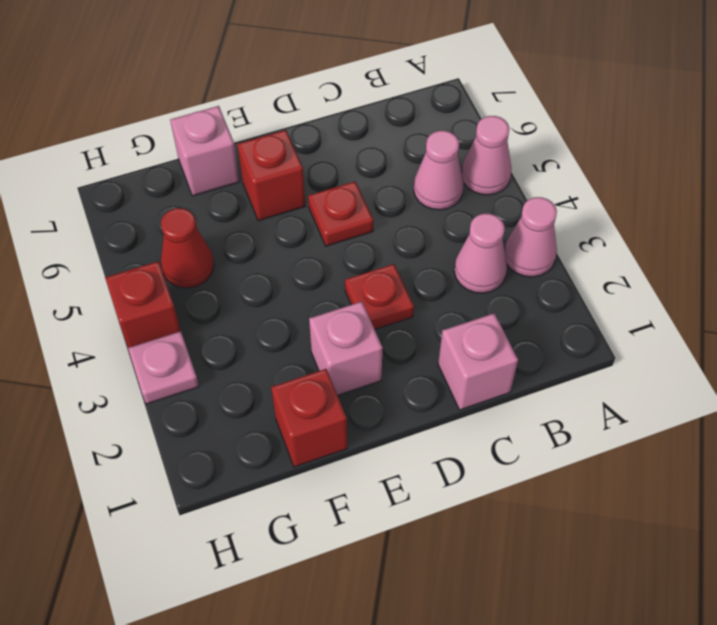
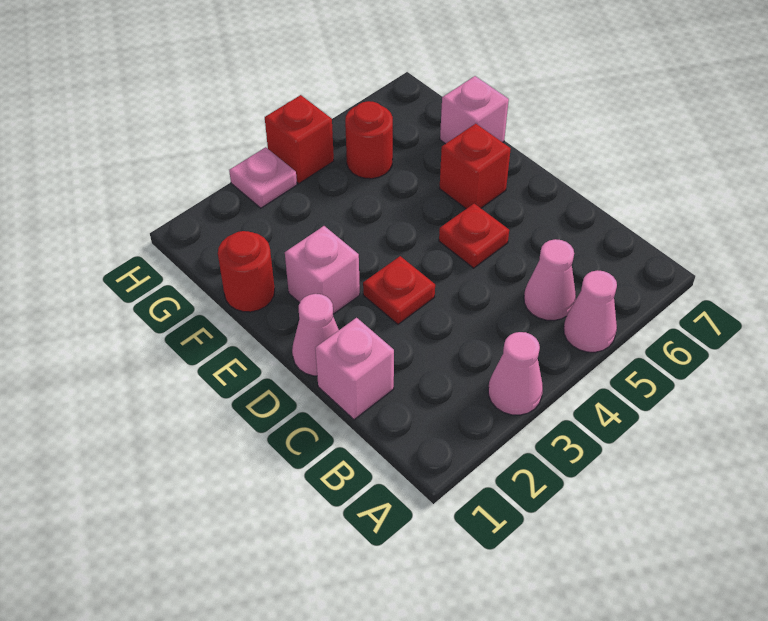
pink 1x1 cone [454,214,507,293] -> pink 1x1 cone moved to [292,294,339,376]
red 1x1 brick [271,369,347,467] -> red 1x1 round brick [218,231,275,312]
red 1x1 cone [161,208,214,288] -> red 1x1 round brick [345,101,393,179]

